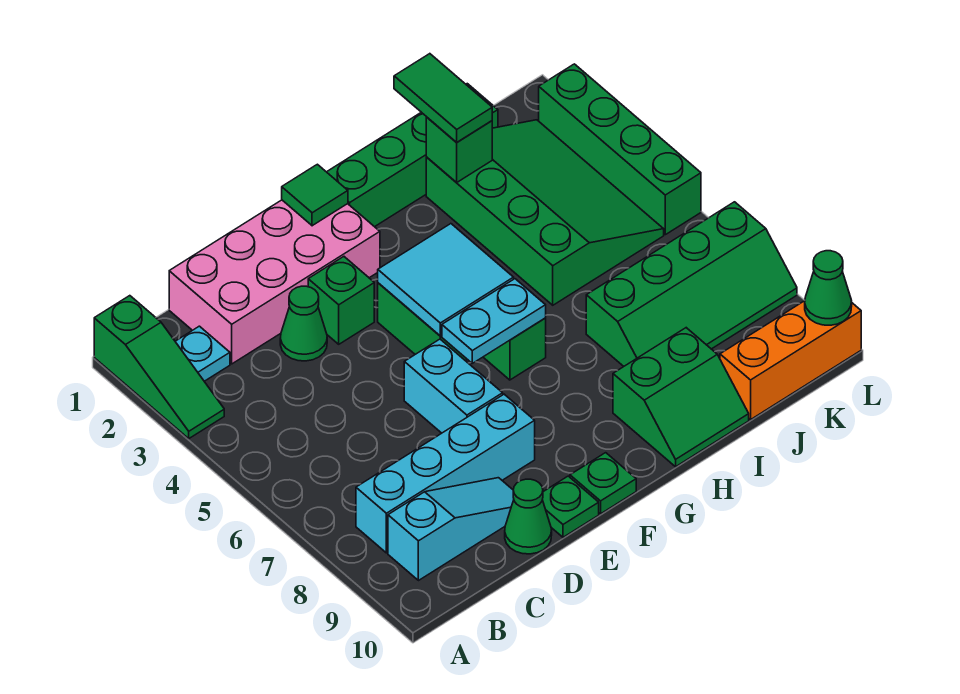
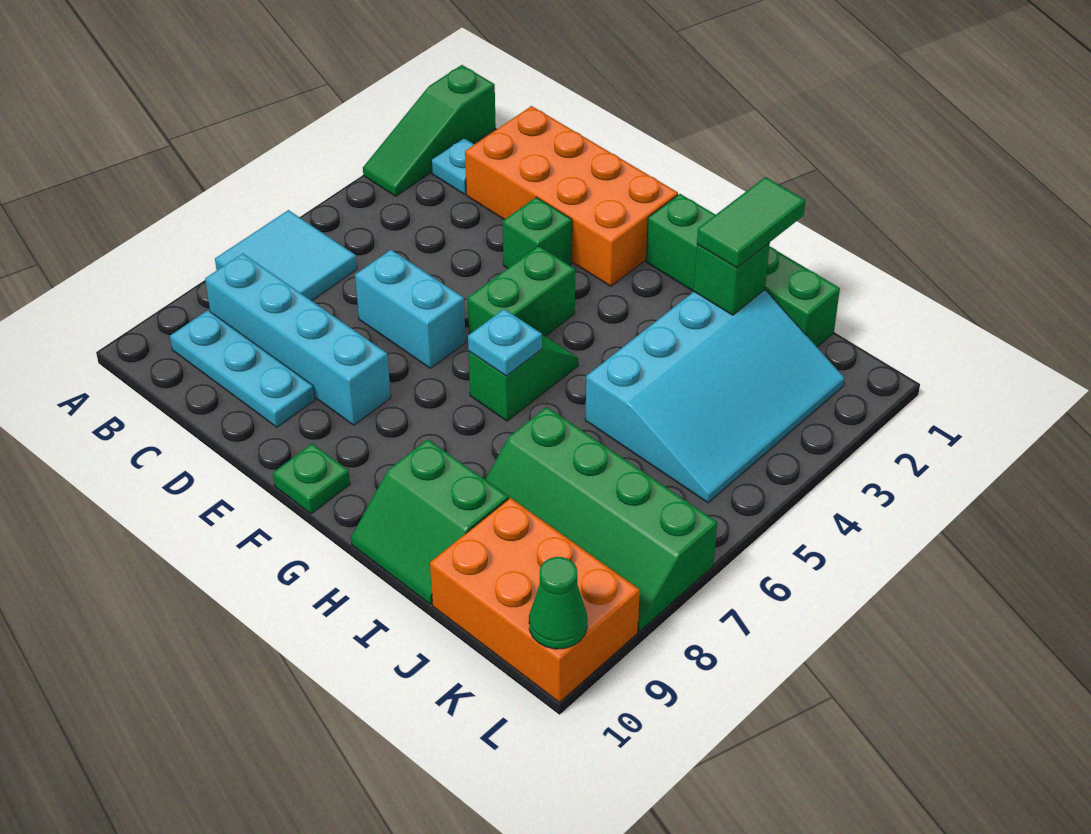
cyan 1x3 slope [388,478,514,581] -> cyan 1x3 plate [170,310,315,427]
pink 2x4 brick [169,200,380,364] -> orange 2x4 brick [465,106,678,286]
green 1x1 cone [280,286,327,361] -> none
green 1x1 cone [505,479,552,554] -> none
cyan 1x2 brick [404,339,503,433] -> cyan 1x2 brick turned to [355,250,466,368]
green 1x1 plate [542,476,599,537] -> none
green 1x1 tile [282,164,348,226] -> none
cyan 2x2 tile [378,224,514,336] -> cyan 2x2 tile moved to [215,210,357,301]
cyan 1x2 plate [442,279,546,363] -> cyan 1x1 plate [468,309,542,376]
green 3x4 slope [426,120,664,305] -> cyan 3x4 slope [585,290,845,503]
orange 1x3 brick [720,301,861,420] -> orange 2x3 brick [430,498,640,702]
green 1x4 brick [539,64,701,235] -> none

